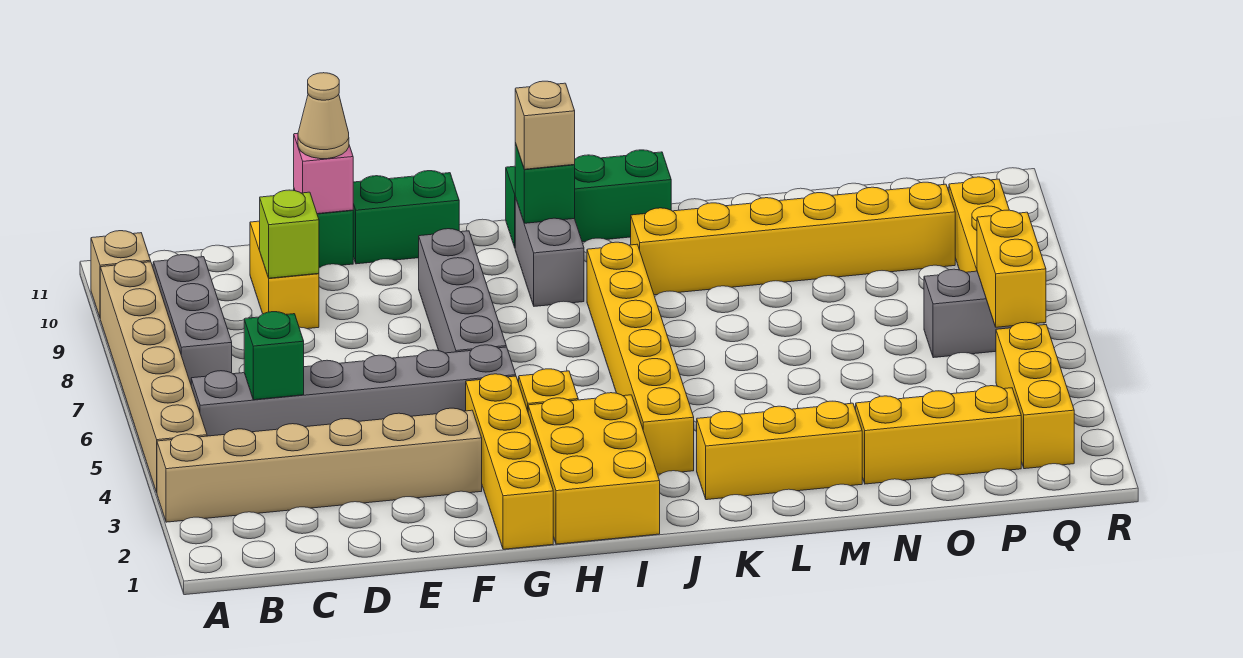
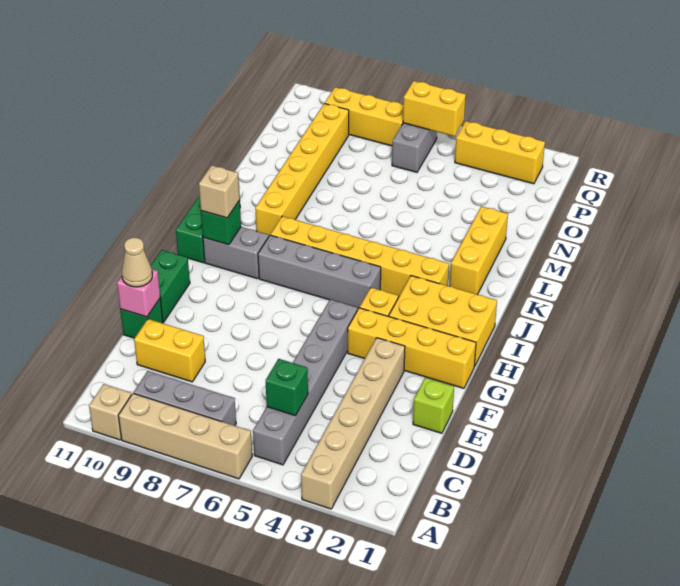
tan 1x6 brick [100,260,207,493] -> tan 1x4 brick [118,393,252,479]
lime 1x1 brick [260,190,319,278] -> lime 1x1 brick moved to [413,378,454,433]
grey 1x4 brick [419,229,506,353] -> grey 1x4 brick moved to [258,235,381,308]
yellow 1x3 brick [856,386,1021,484] -> none

